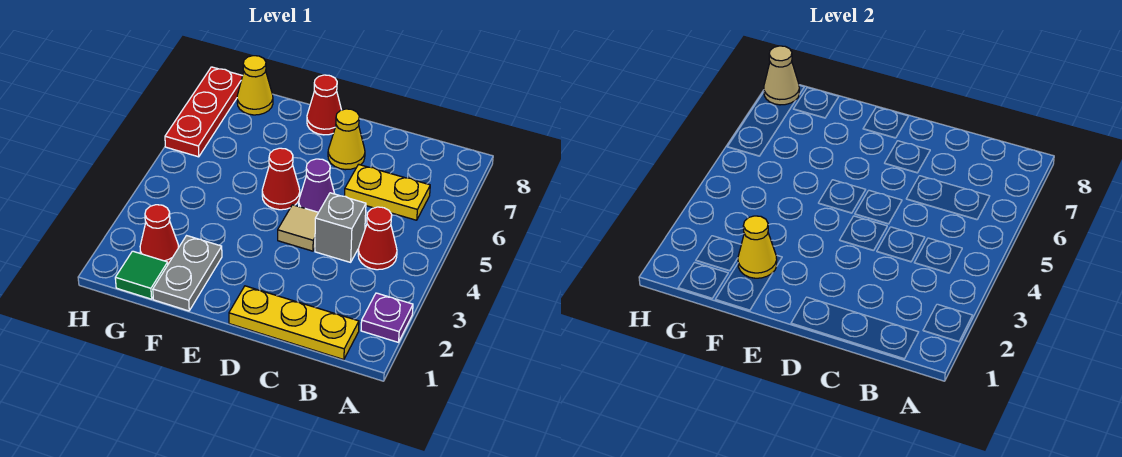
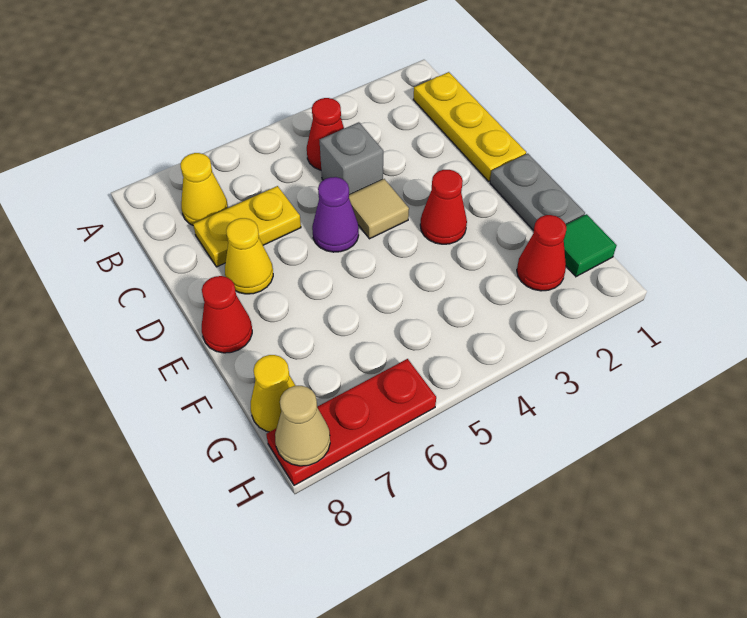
purple 1x1 plate [361,293,413,342] -> none
yellow 1x2 plate [345,164,430,220] -> yellow 1x2 plate turned to [193,186,301,267]
red 1x1 cone [262,148,300,210] -> red 1x1 cone moved to [420,170,467,244]
grey 1x2 plate [153,236,222,311] -> grey 1x2 plate turned to [490,154,585,231]
yellow 1x1 cone [738,216,777,278] -> yellow 1x1 cone moved to [180,153,228,225]

